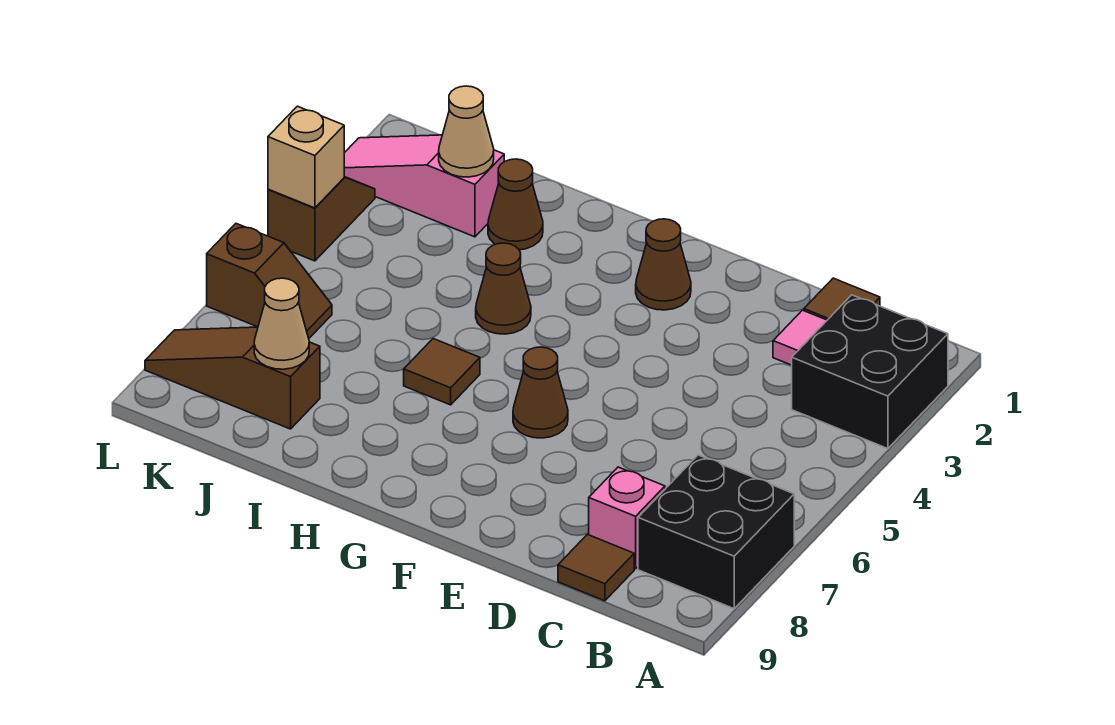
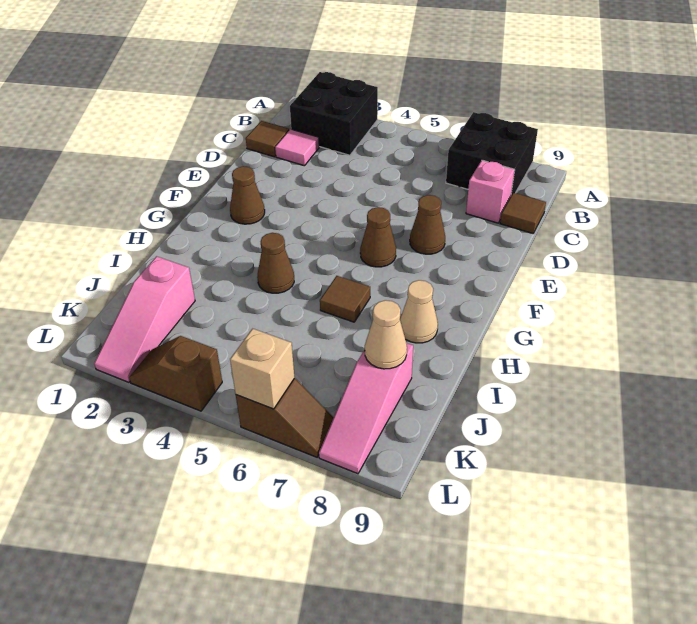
brown 1x1 cone [488,159,543,250] -> brown 1x1 cone moved to [410,195,445,254]
tan 1x1 cone [439,86,494,177] -> tan 1x1 cone moved to [400,280,438,343]
brown 1x3 slope [145,327,320,429] -> pink 1x3 slope [319,343,413,474]
brown 1x2 slope [207,224,332,338] -> brown 1x2 slope turned to [236,378,334,457]
tan 1x1 brick [268,106,344,208] -> tan 1x1 brick moved to [230,329,295,409]

